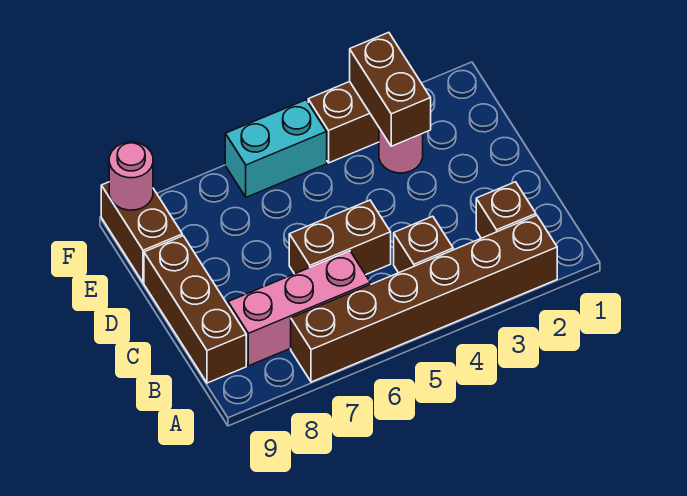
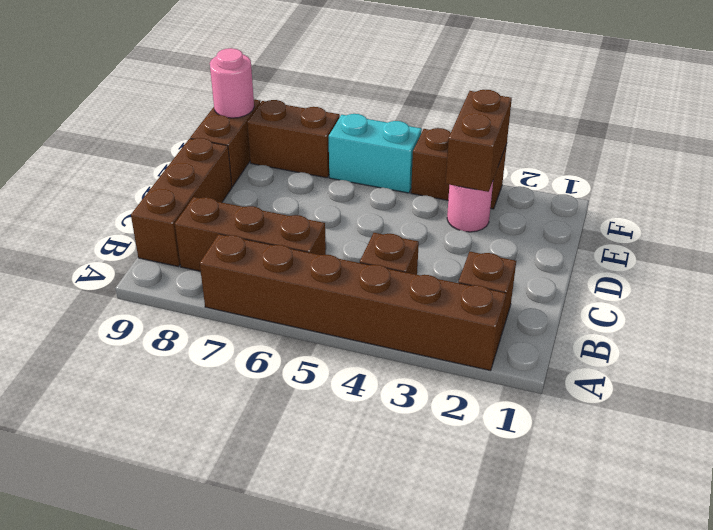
pink 1x3 brick [228,251,371,366] -> brown 1x3 brick [175,197,326,271]
brown 1x2 brick [289,200,391,275] -> brown 1x2 brick moved to [247,100,340,178]

